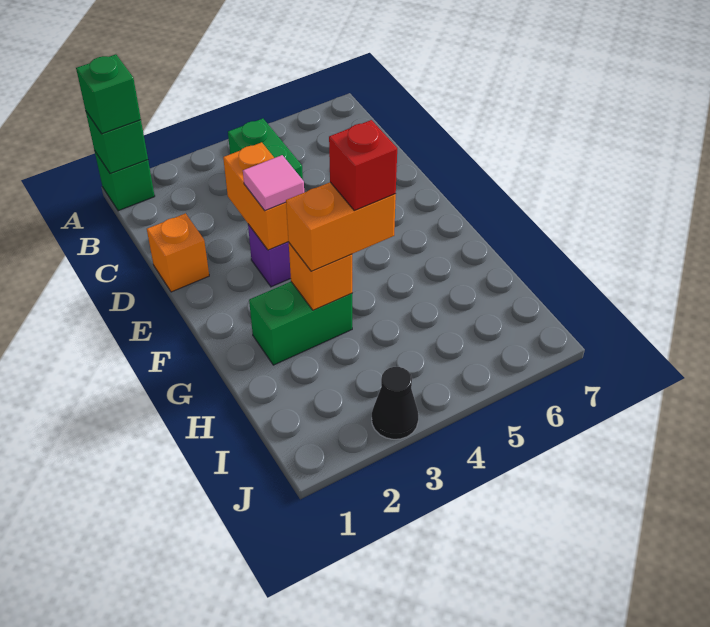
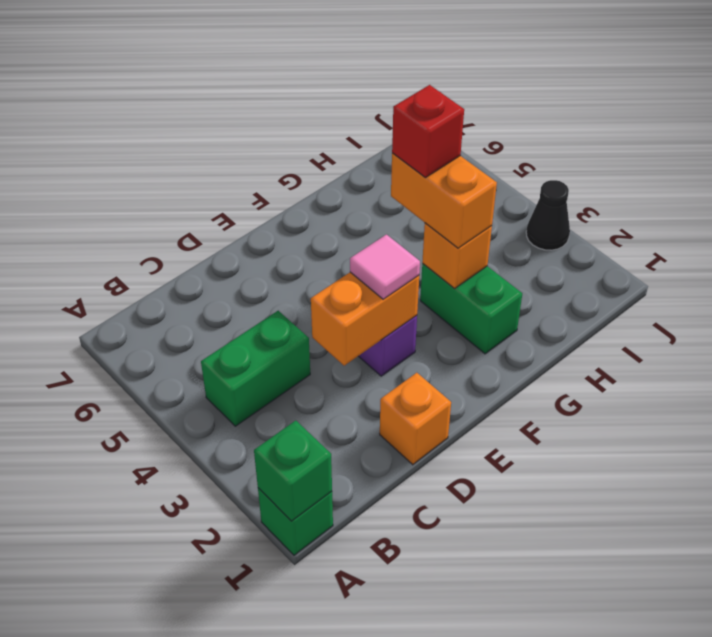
green 1x1 brick [76,54,141,134] -> none

